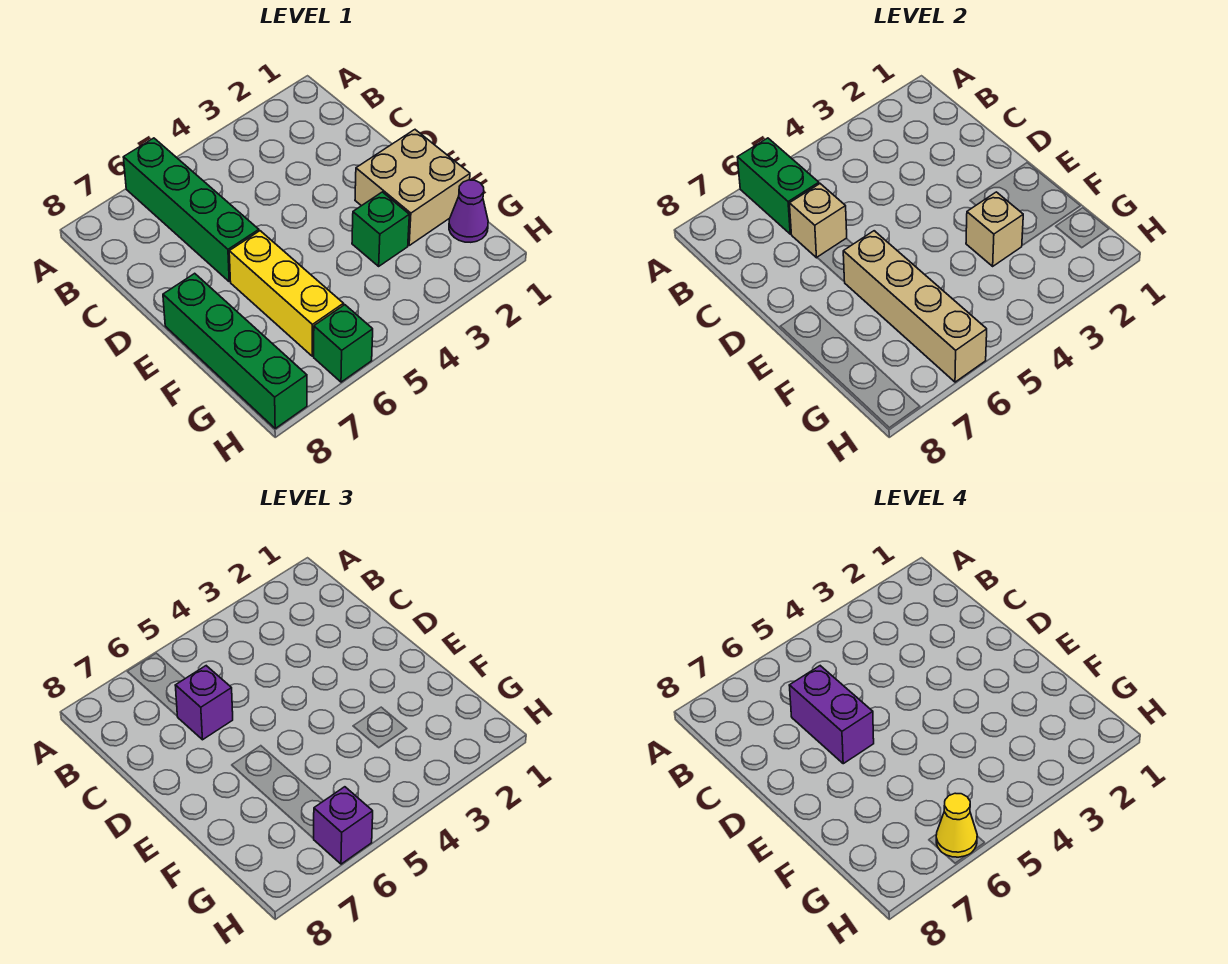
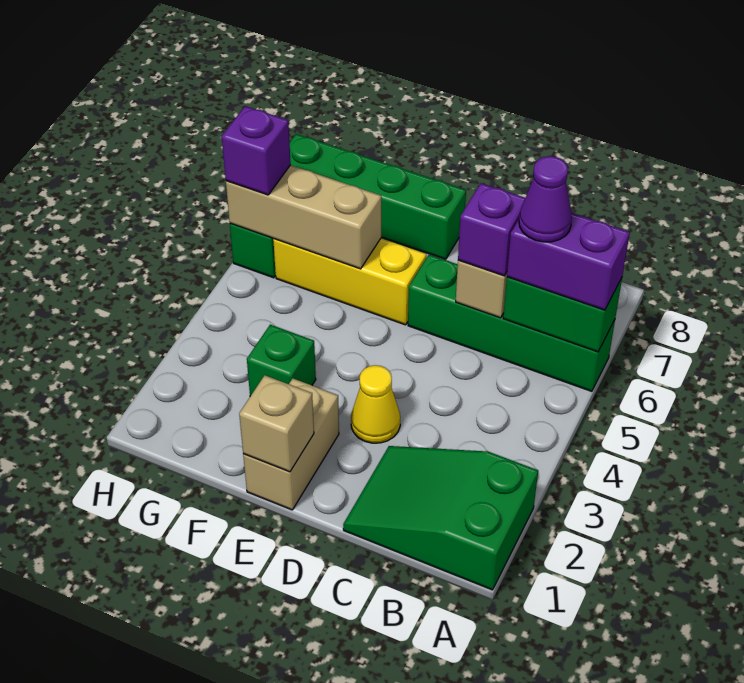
none -> green 2x3 slope [343,446,538,590]
purple 1x2 brick [789,666,874,764] -> purple 1x2 brick moved to [507,213,630,310]
tan 2x2 brick [355,130,470,245] -> tan 1x2 brick [243,378,339,510]
tan 1x4 brick [843,231,987,382] -> tan 1x3 brick [226,165,381,269]
tan 1x1 brick [966,192,1023,266] -> tan 1x1 brick moved to [239,375,314,472]
purple 1x1 cone [449,180,488,242] -> purple 1x1 cone moved to [519,156,572,242]
yellow 1x1 cone [936,793,977,857] -> yellow 1x1 cone moved to [351,365,400,443]

